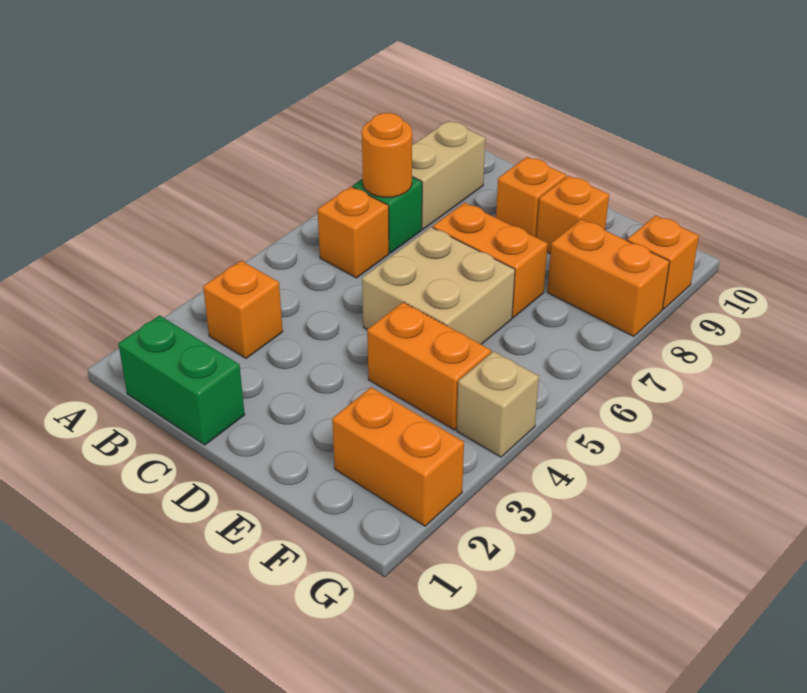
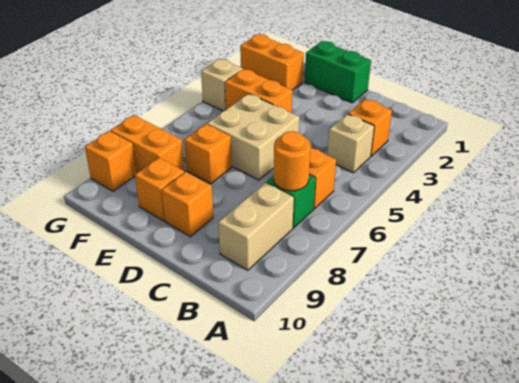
green 1x2 brick [118,316,245,445] -> green 1x2 brick moved to [305,41,371,103]
none -> tan 1x1 brick [327,114,374,173]
orange 1x2 brick [433,203,548,318] -> orange 1x1 brick [184,124,232,184]

